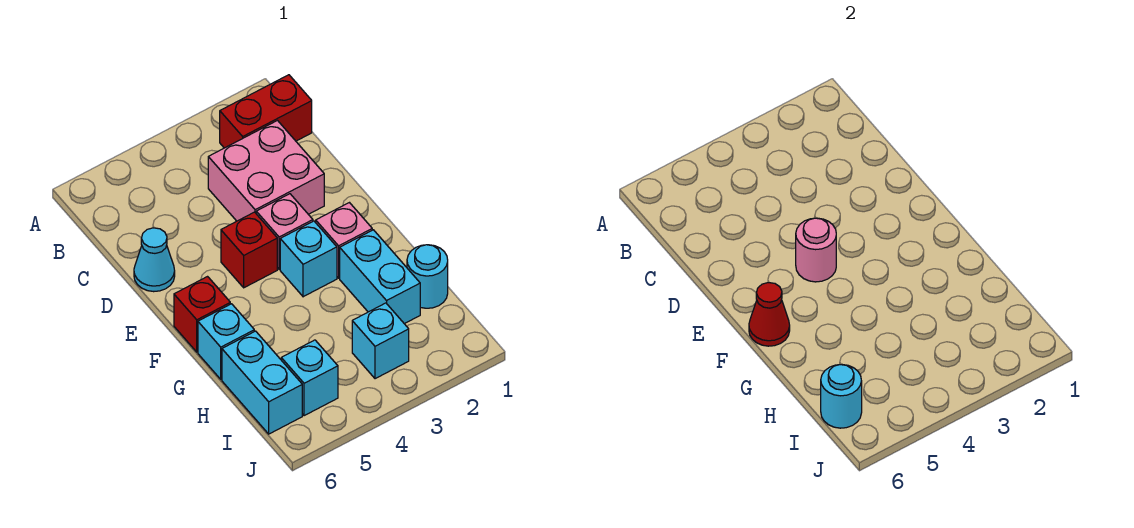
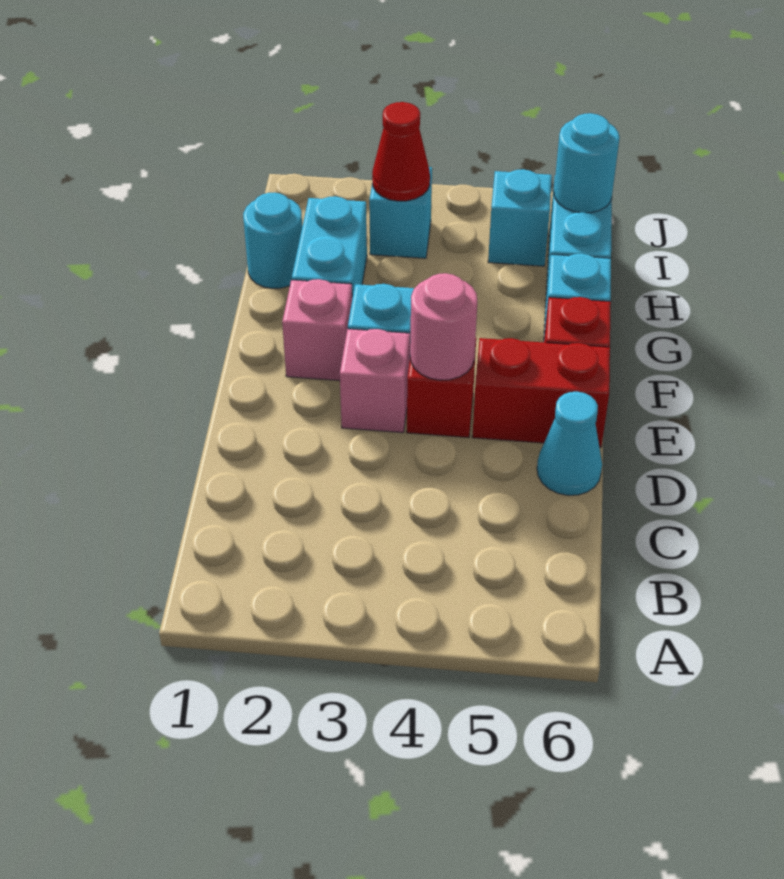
red 1x2 brick [220,75,312,148] -> red 1x2 brick moved to [472,338,610,447]
pink 2x2 brick [208,121,324,221] -> none
red 1x1 cone [749,283,790,346] -> red 1x1 cone moved to [372,102,430,201]

